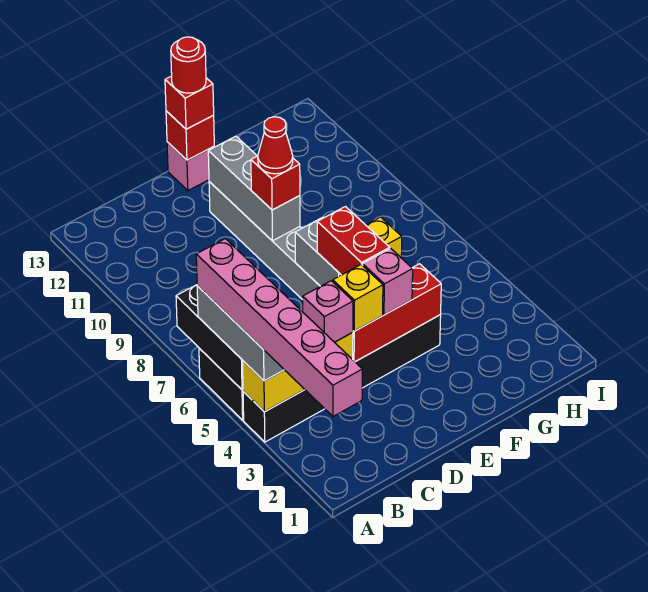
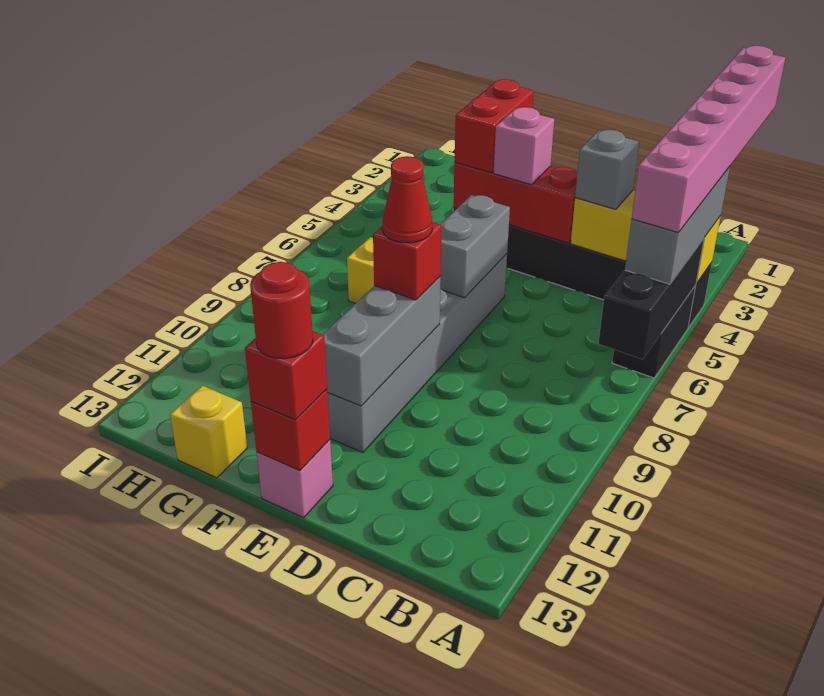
pink 1x1 brick [303,281,353,342] -> grey 1x1 brick [575,130,639,210]
yellow 1x1 brick [333,265,383,331] -> yellow 1x1 brick moved to [170,386,247,478]
red 1x2 brick [317,207,390,275] -> red 1x2 brick moved to [455,79,534,173]

